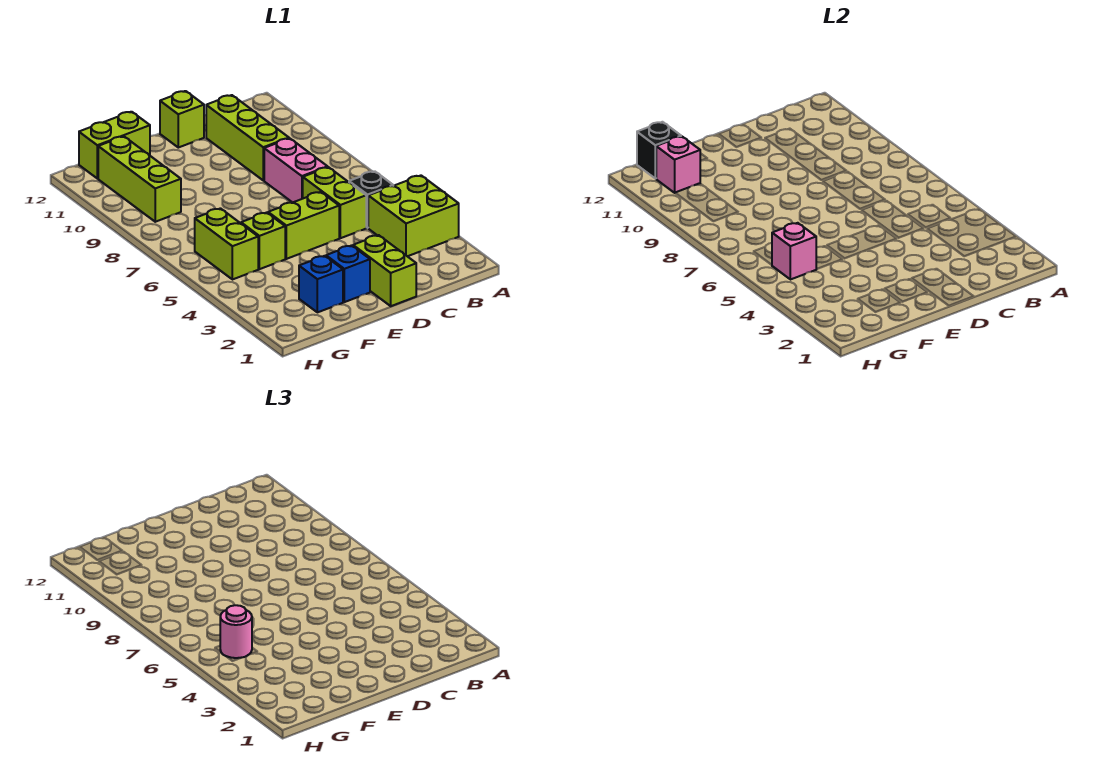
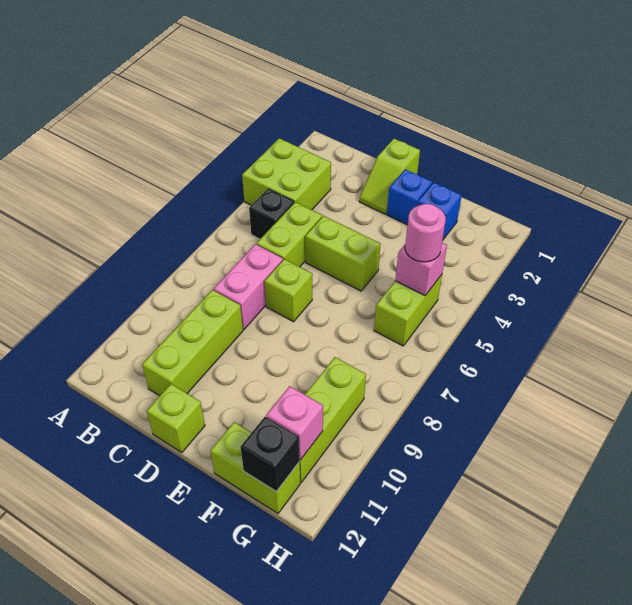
lime 1x2 brick [353,235,416,306] -> lime 1x2 slope [359,139,420,214]
lime 1x1 brick [241,213,285,269] -> lime 1x1 brick moved to [264,259,312,322]

